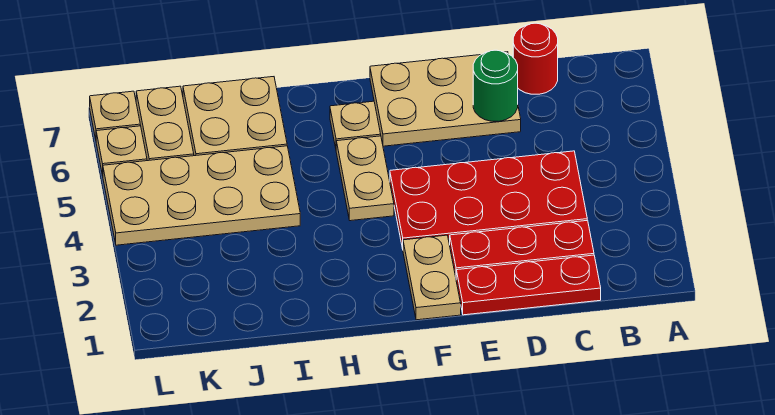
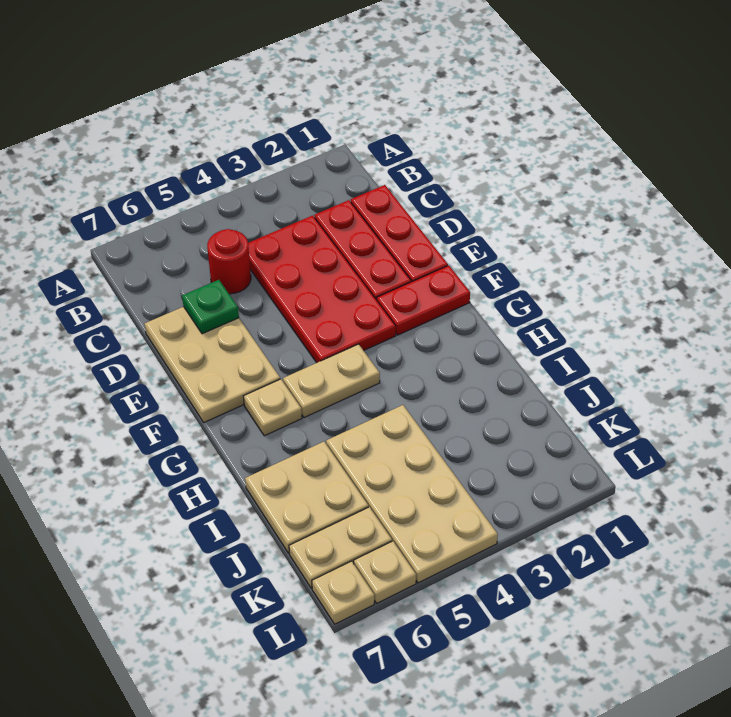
red 1x1 round brick [513,23,558,94] -> red 1x1 round brick moved to [207,229,251,294]
green 1x1 round brick [473,50,518,121] -> green 1x1 plate [182,280,239,334]
tan 1x2 plate [403,235,461,320] -> red 1x2 plate [377,265,470,335]

